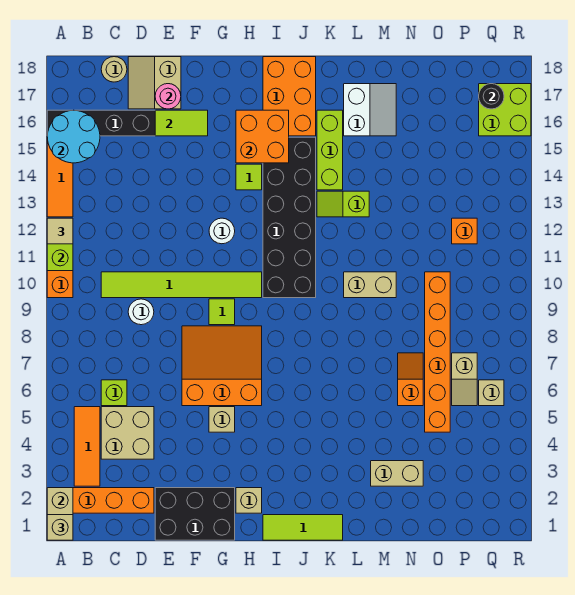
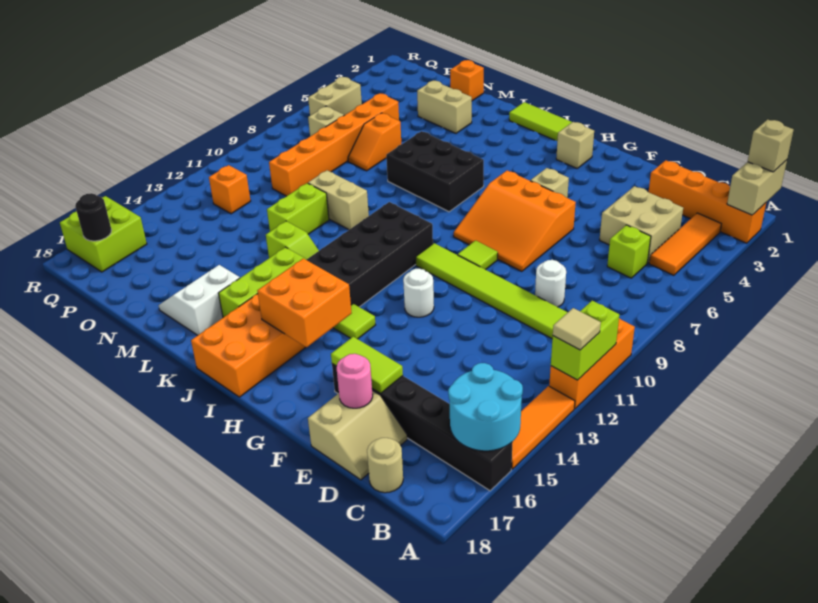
black 2x3 brick [155,488,235,540] -> black 2x3 brick moved to [386,131,484,212]
none -> lime 1x2 brick [267,183,329,234]
none -> orange 1x1 brick [450,60,484,101]
tan 1x1 brick [479,380,504,406] -> tan 1x2 brick [308,77,362,116]

